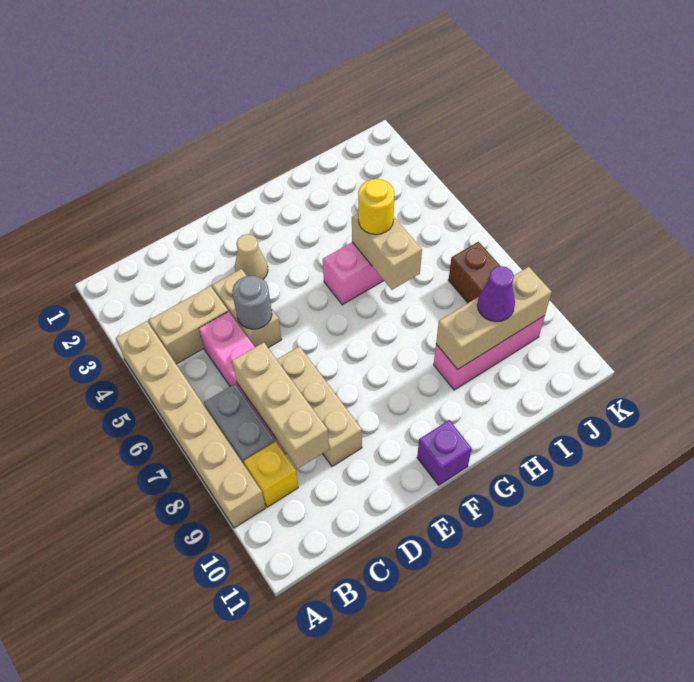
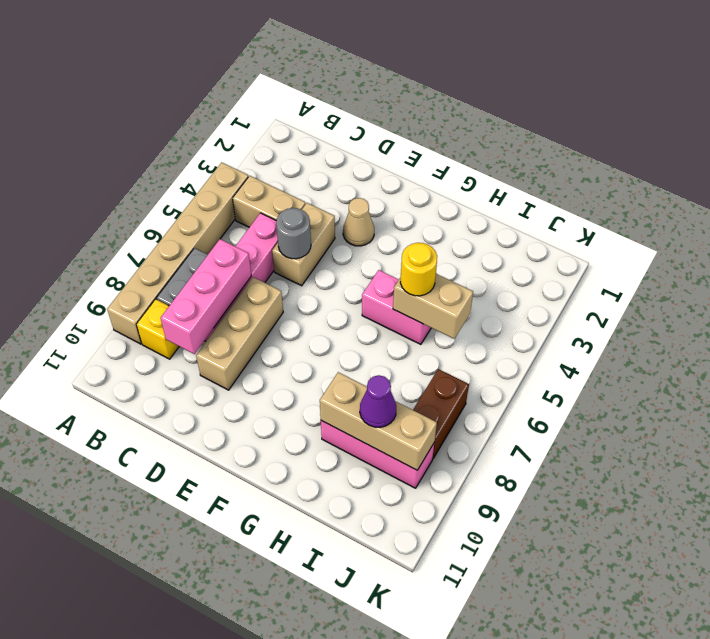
tan 1x3 brick [232,343,329,469] -> pink 1x3 brick [161,239,251,354]
purple 1x1 brick [417,420,472,485] -> none
tan 1x2 brick [352,214,422,290] -> tan 1x2 brick turned to [393,274,473,339]

